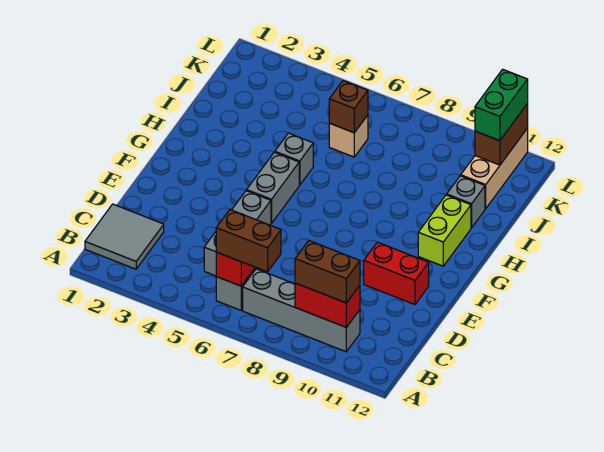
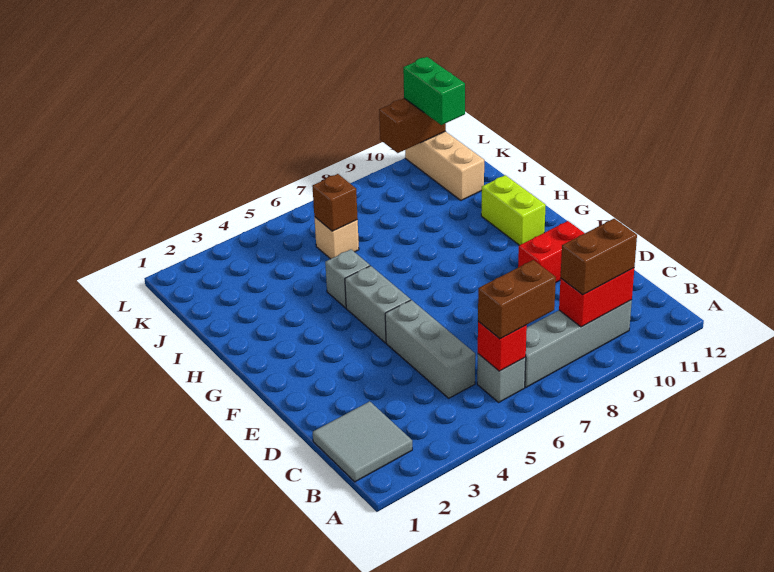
grey 1x1 brick [447,176,485,228] -> none
brown 1x2 brick [475,104,528,165] -> brown 1x2 brick turned to [379,98,446,153]

